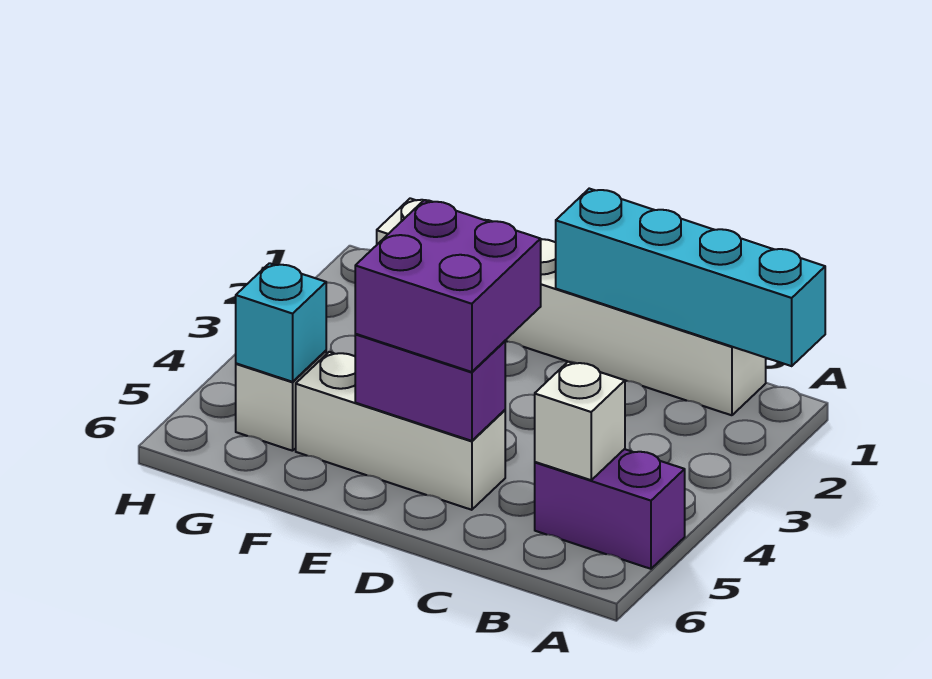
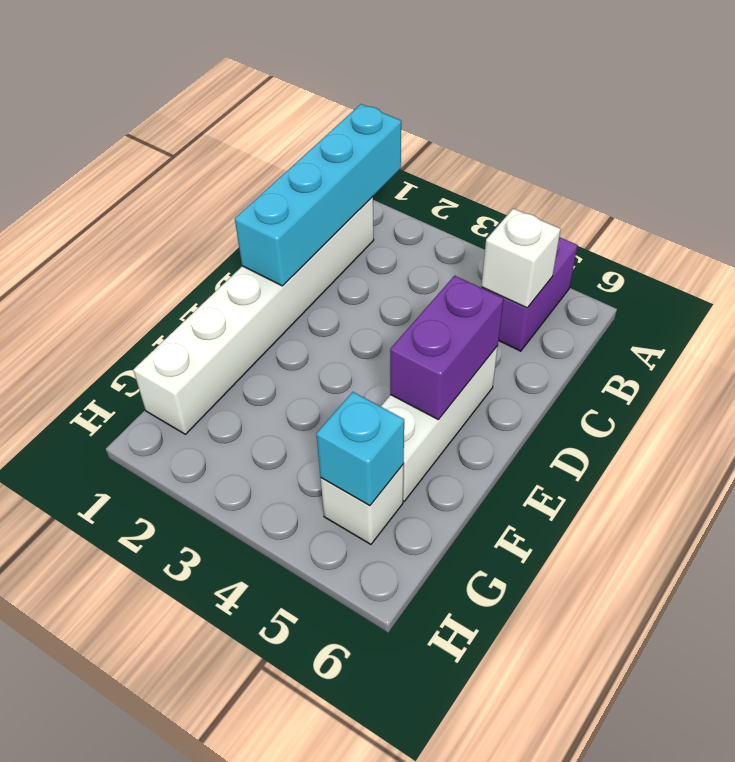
purple 2x2 brick [355,200,541,372] -> none

